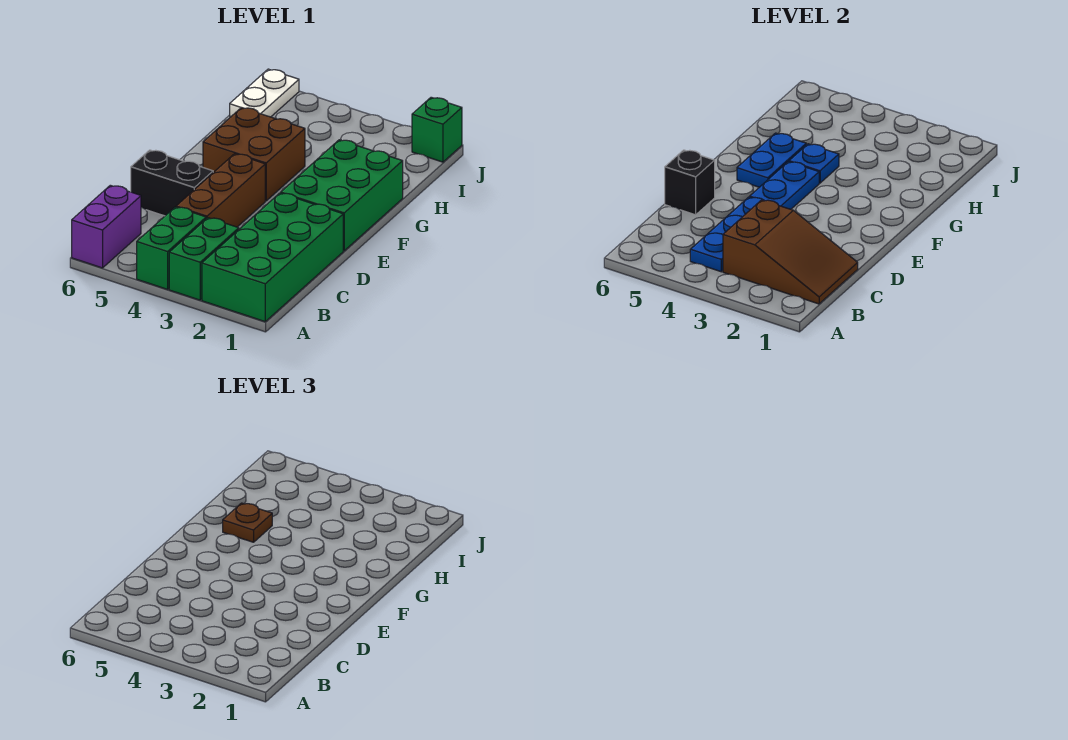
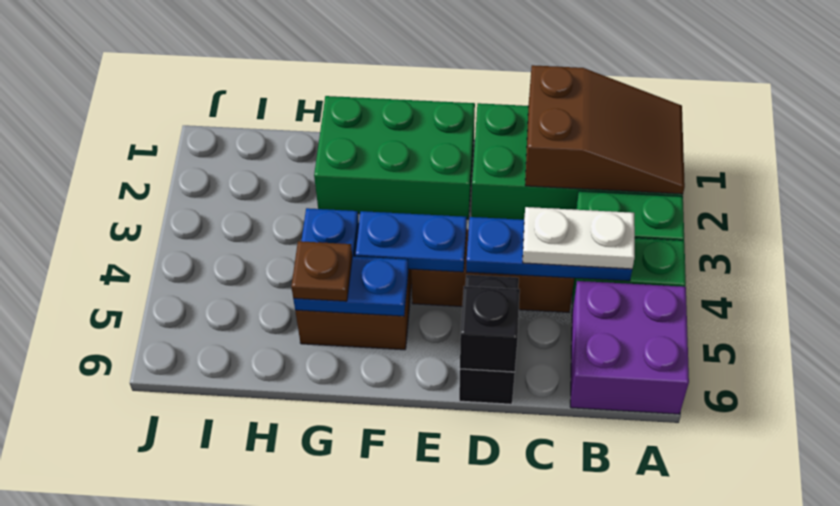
purple 1x2 brick [72,185,141,268] -> purple 2x2 brick [570,281,689,414]
brown 2x3 slope [723,200,858,304] -> brown 2x3 slope turned to [525,65,685,194]
white 1x2 plate [230,69,299,117] -> white 1x2 plate moved to [523,207,635,269]
green 1x1 brick [412,97,462,162] -> none

